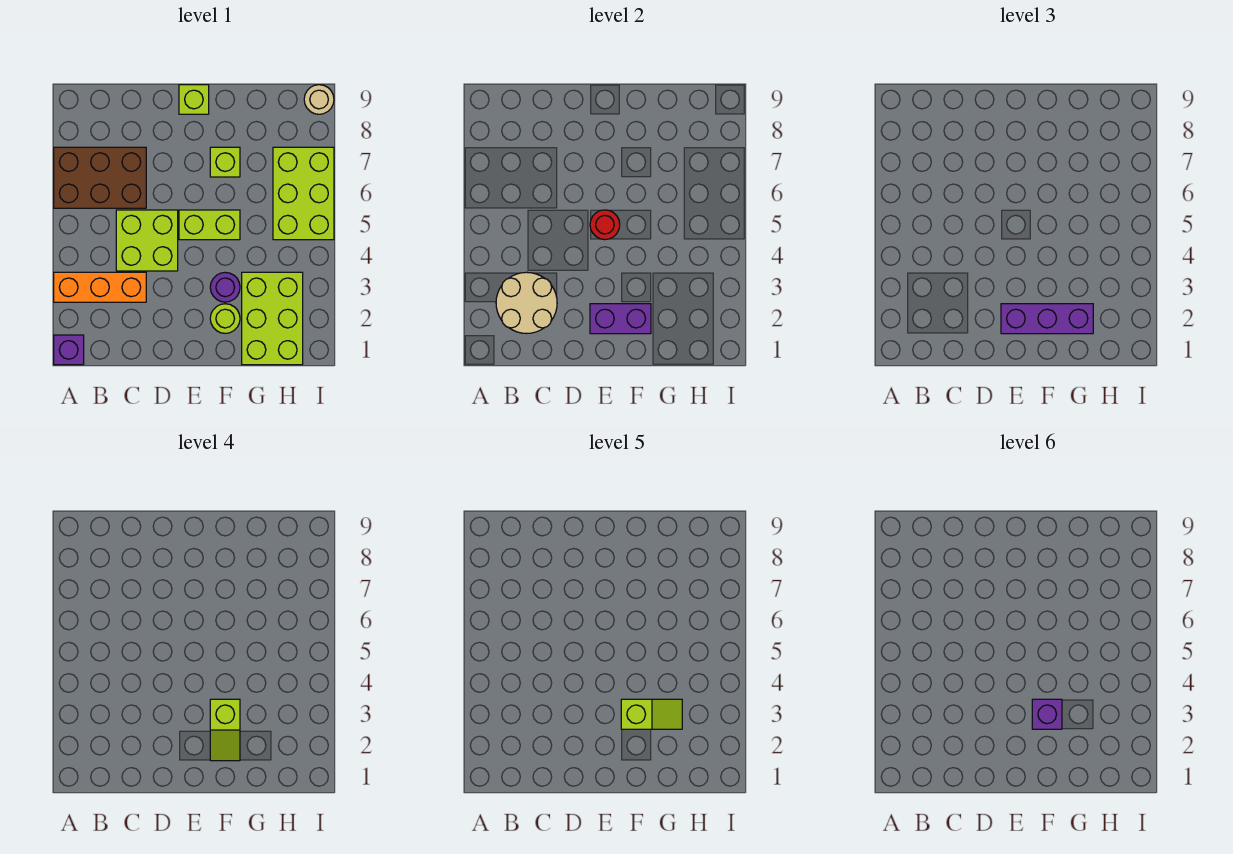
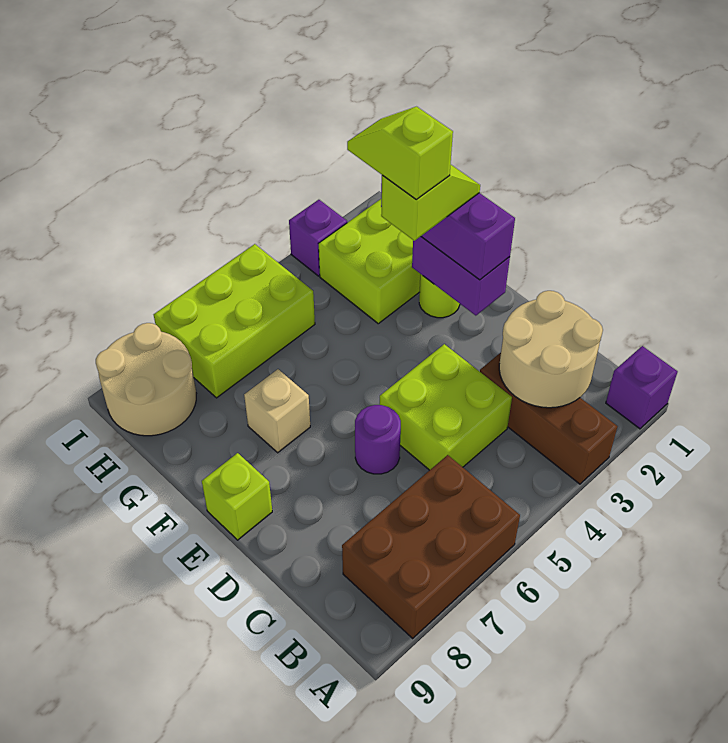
orange 1x3 brick [54,272,146,302] -> brown 1x3 brick [480,353,617,484]
brown 2x3 brick [54,147,146,208] -> brown 2x3 brick turned to [342,455,520,638]
lime 1x2 brick [179,210,240,240] -> none
red 1x1 round brick [590,210,620,240] -> none
purple 1x1 round brick [210,272,240,302] -> purple 1x1 round brick moved to [355,405,401,474]
purple 1x1 brick [1032,699,1062,729] -> purple 1x1 brick moved to [289,200,347,276]
lime 1x1 brick [210,147,240,177] -> tan 1x1 brick [244,369,310,453]
tan 1x1 round brick [304,85,334,114] -> tan 2x2 round brick [96,323,196,436]

